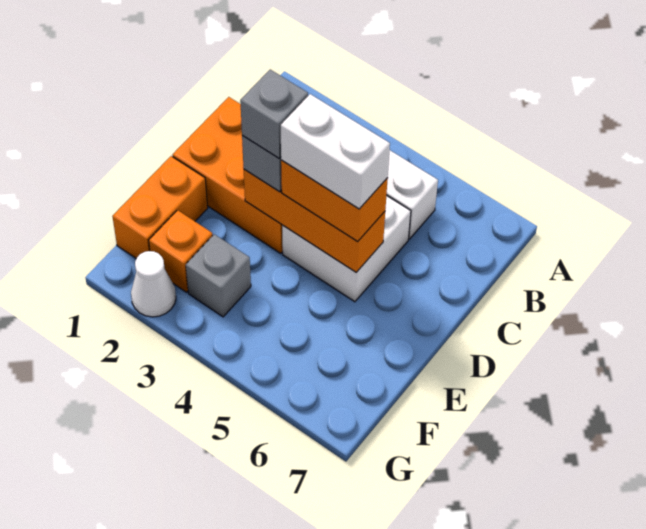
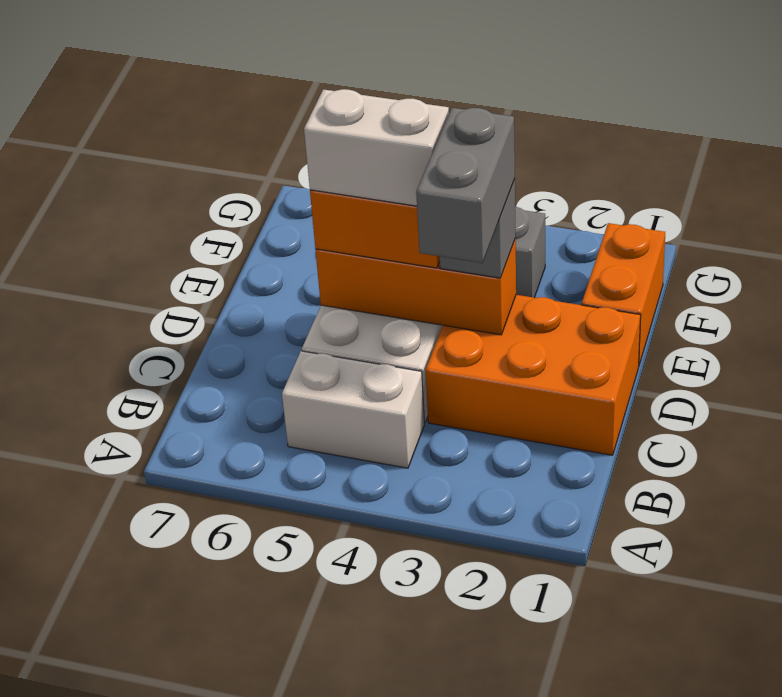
grey 1x1 brick [240,70,308,158] -> grey 1x2 brick [416,108,515,263]
orange 1x1 brick [149,210,213,292] -> none
white 1x1 cone [131,251,176,317] -> none

